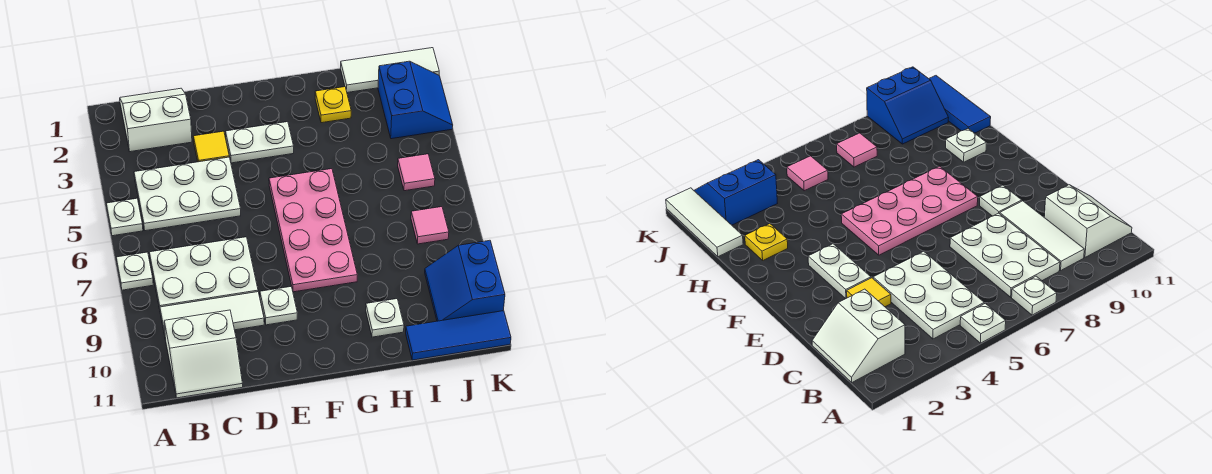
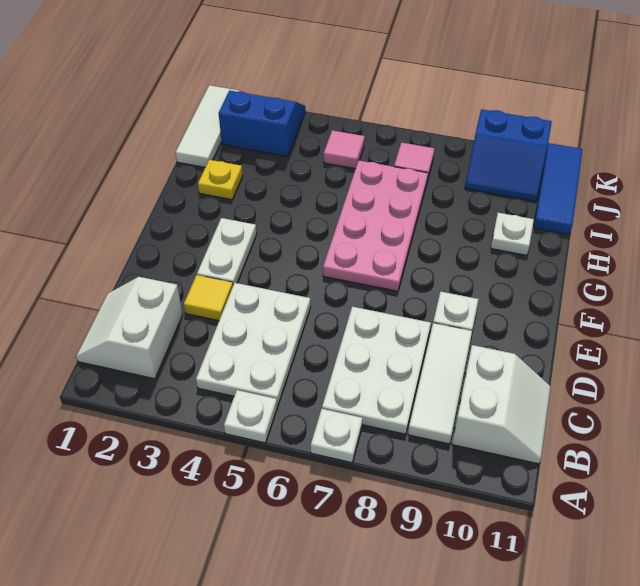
pink 2x4 plate [269,169,357,292] -> pink 2x4 plate turned to [323,160,428,291]

